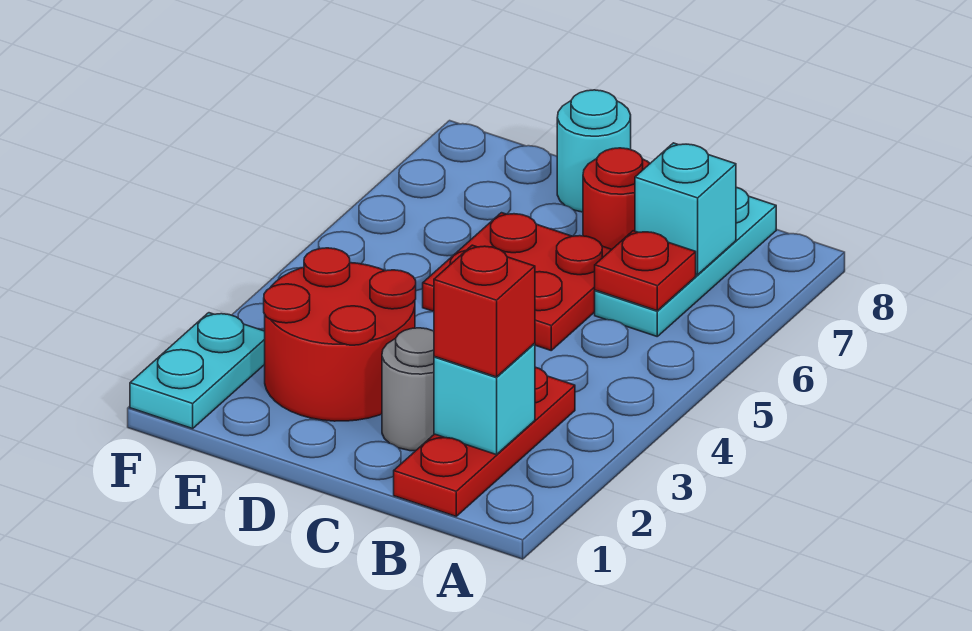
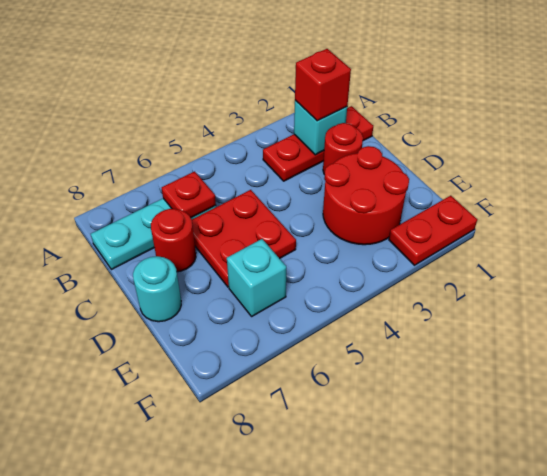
cyan 1x1 brick [635,143,736,275] -> cyan 1x1 brick moved to [227,239,286,316]
grey 1x1 round brick [382,328,434,451] -> red 1x1 round brick [323,123,363,175]
cyan 1x2 plate [130,313,265,429] -> red 1x2 plate [389,196,477,265]

